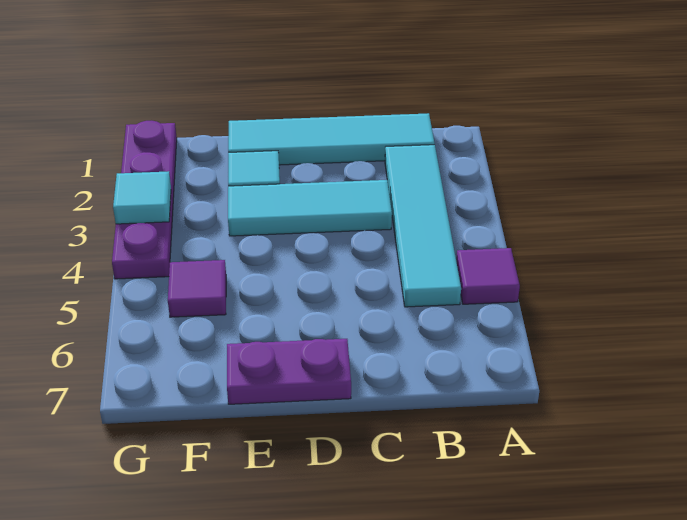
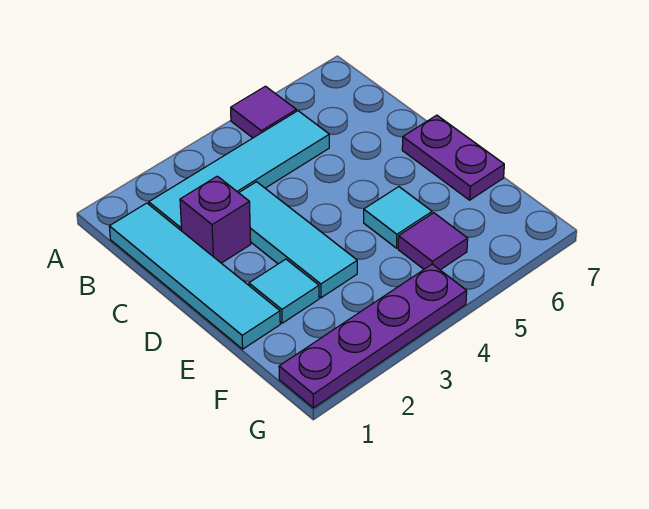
none -> purple 1x1 brick [180,176,251,263]
cyan 1x1 tile [113,171,171,224] -> cyan 1x1 tile moved to [364,187,432,248]

